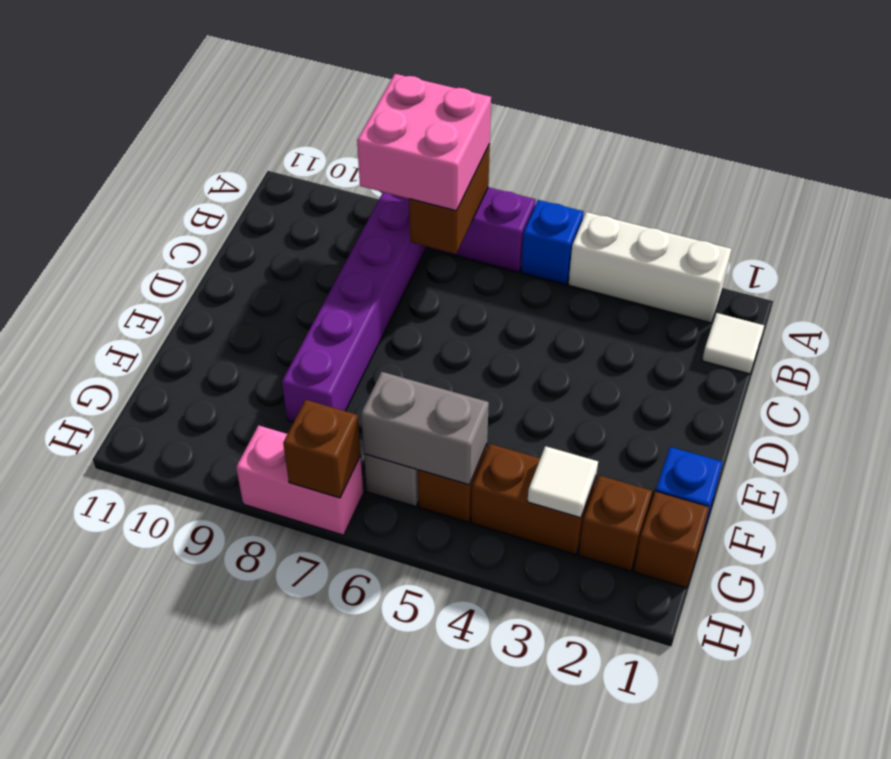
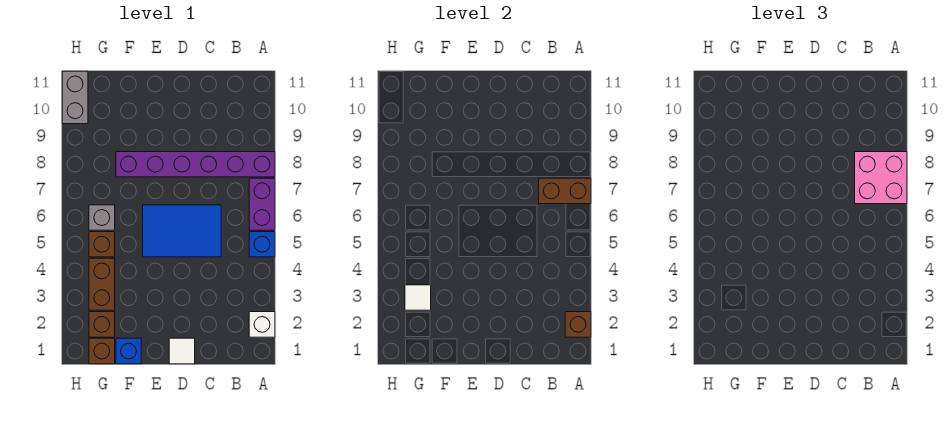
white 1x3 brick [568,212,731,323] -> white 1x1 brick [249,312,275,337]
white 1x1 tile [702,313,764,374] -> white 1x1 tile moved to [169,338,195,364]
none -> blue 2x3 tile [143,205,221,257]
grey 1x2 brick [361,372,489,485] -> grey 1x2 brick moved to [62,71,88,124]
pink 1x2 brick [236,425,363,535] -> none
brown 1x1 brick [283,400,361,498] -> brown 1x1 brick moved to [565,312,591,337]

